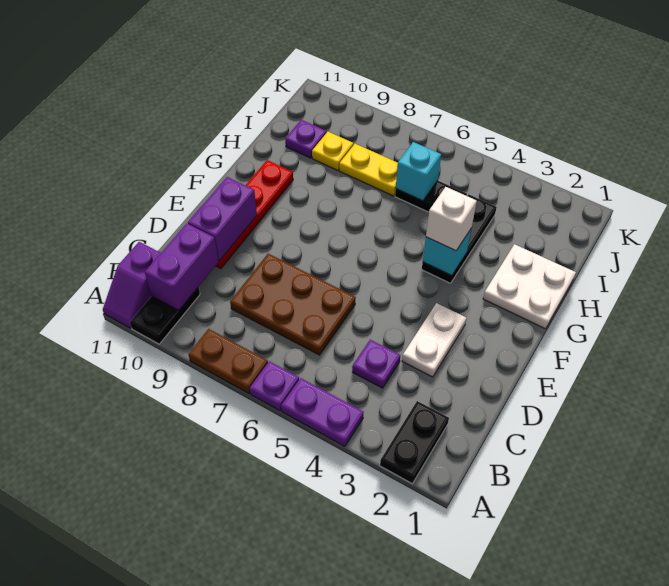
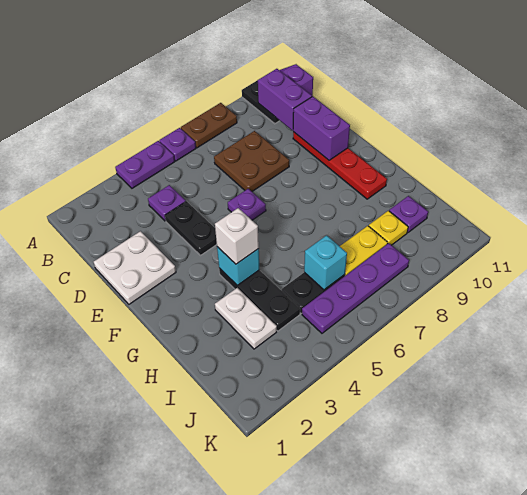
black 1x2 plate [380,401,449,484] -> black 1x2 plate moved to [165,201,217,256]
brown 2x3 plate [230,254,356,355] -> brown 2x2 plate [214,131,289,191]
white 1x2 plate [402,303,466,377] -> white 1x2 plate moved to [215,288,277,349]
none -> purple 1x1 plate [228,189,266,220]
white 2x2 plate [483,244,576,329] -> white 2x2 plate moved to [94,231,176,304]
none -> purple 1x4 plate [302,243,409,333]

